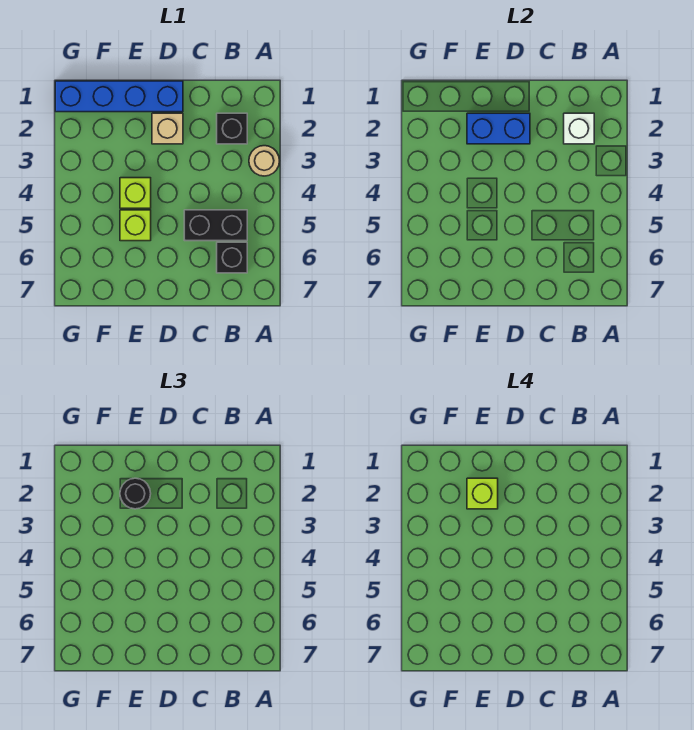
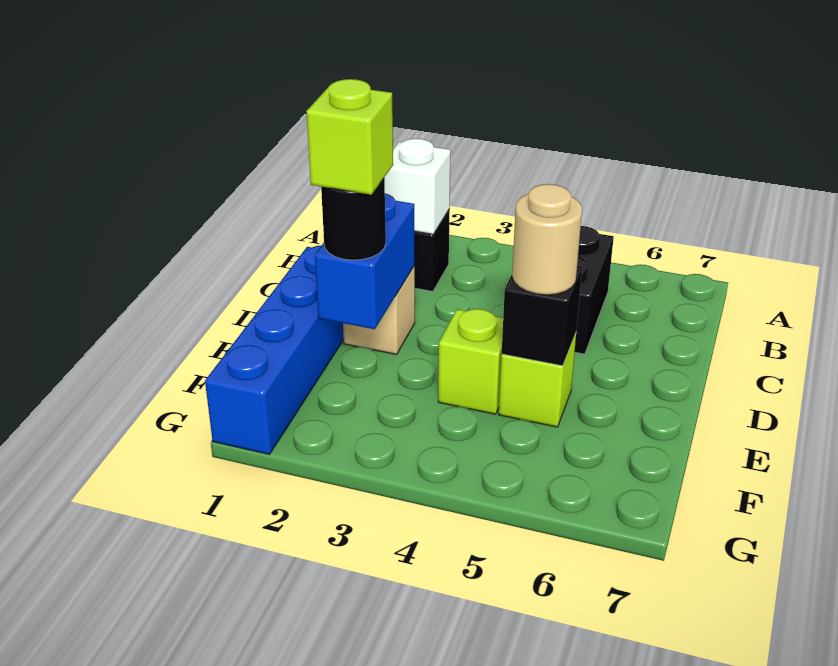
tan 1x1 round brick [249,146,279,176] -> tan 1x1 round brick moved to [512,184,582,295]
black 1x1 brick [217,242,247,273] -> black 1x1 brick moved to [502,266,582,366]

